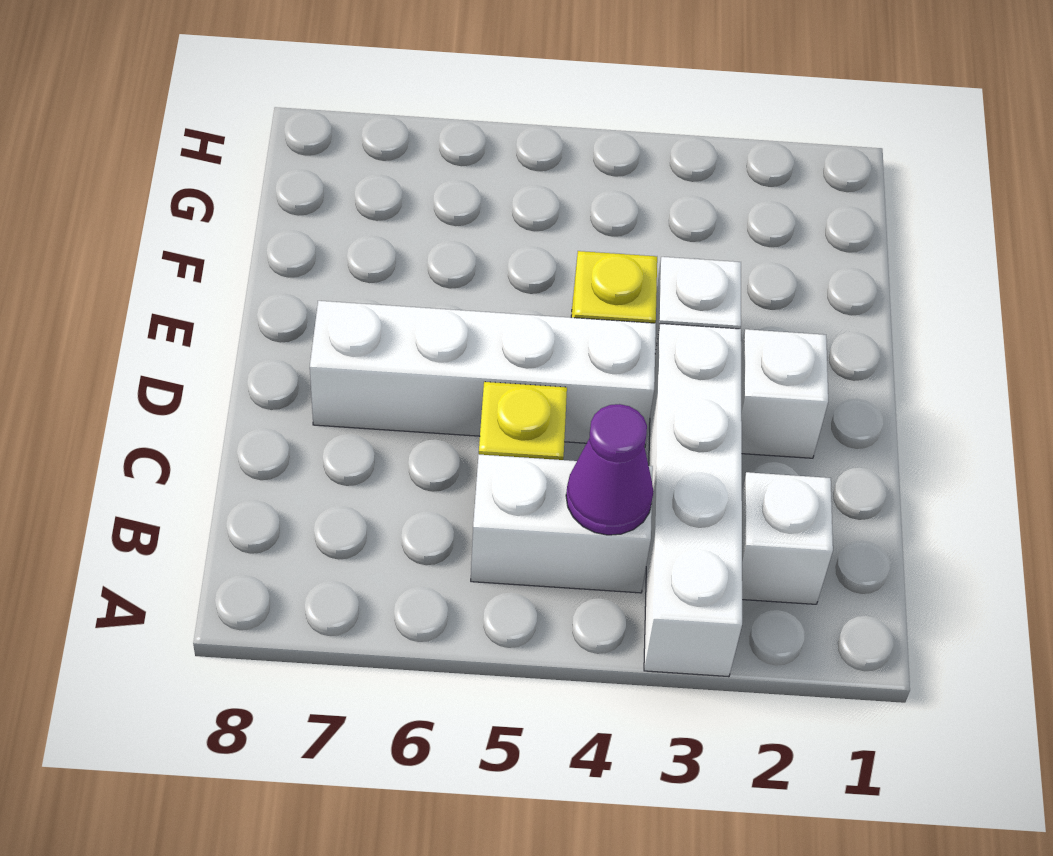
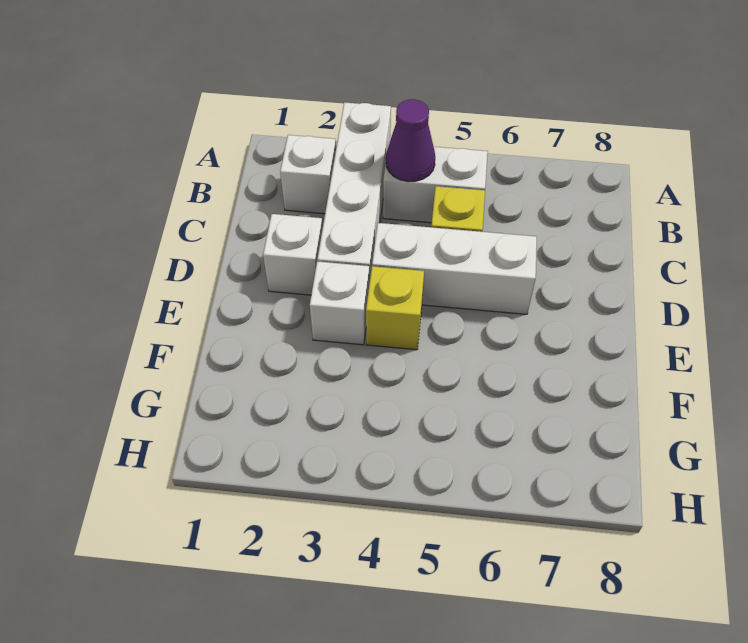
white 1x4 brick [310,301,656,447] -> white 1x3 brick [372,223,537,314]

